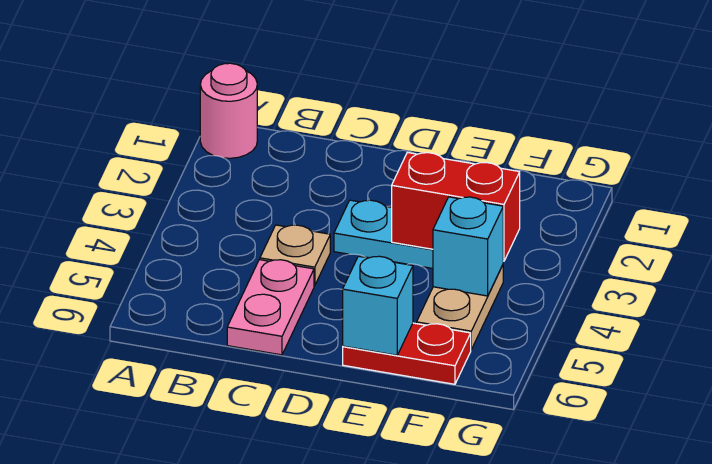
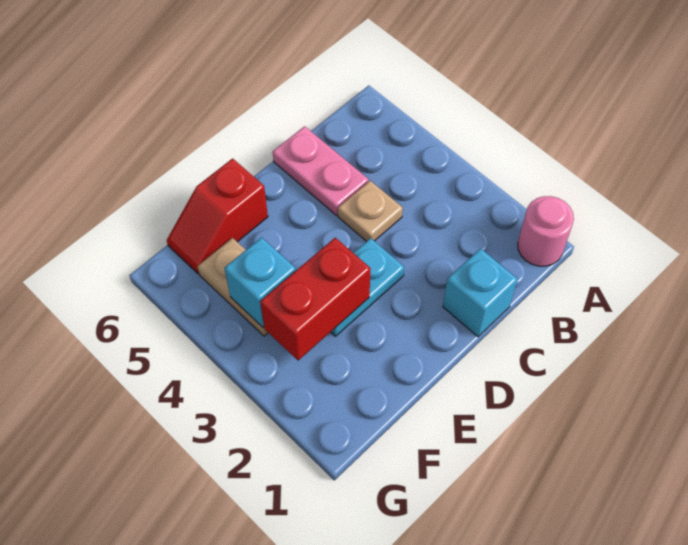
red 1x2 plate [343,323,471,384] -> red 1x2 slope [167,158,268,274]
cyan 1x1 brick [343,256,413,355] -> cyan 1x1 brick moved to [443,249,517,337]

